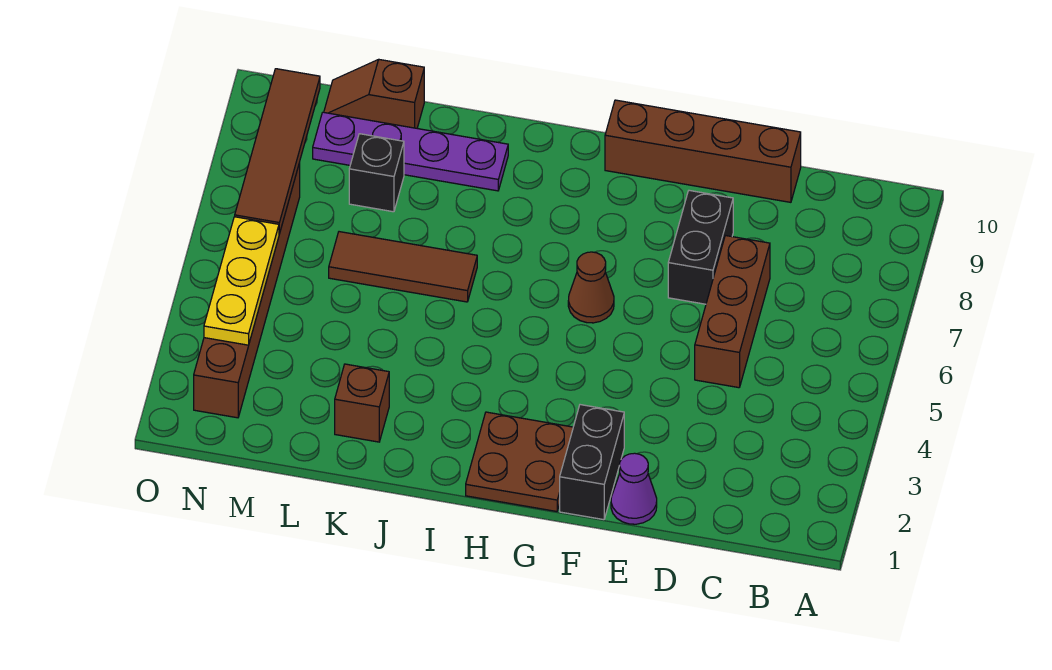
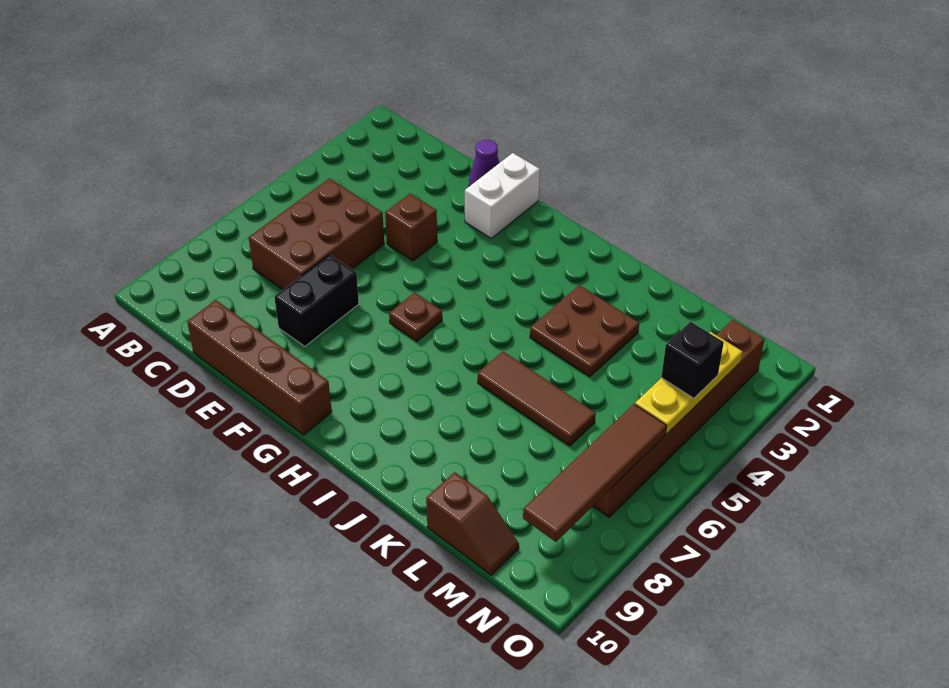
brown 1x3 brick [695,235,770,388] -> brown 2x3 brick [249,178,384,289]
black 1x2 brick [560,405,624,520] -> white 1x2 brick [465,153,540,238]
brown 2x2 plate [466,412,573,511] -> brown 2x2 plate moved to [530,285,639,377]
brown 1x1 cone [568,252,614,323] -> brown 1x1 plate [389,292,442,341]
purple 1x4 plate [313,112,508,191] -> none
brown 1x1 brick [335,364,389,442] -> brown 1x1 brick moved to [385,193,437,261]
black 1x1 brick [349,134,404,212] -> black 1x1 brick moved to [661,322,724,398]

